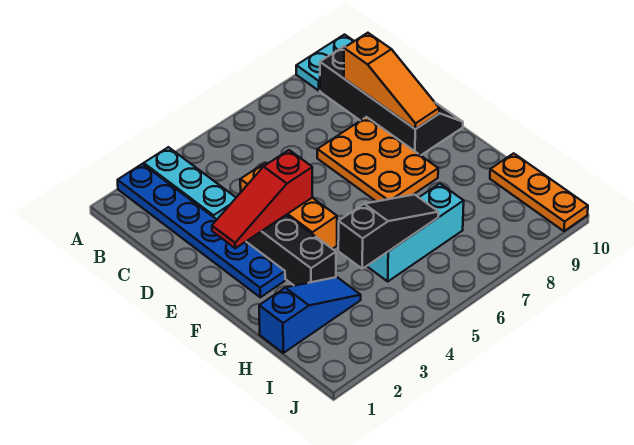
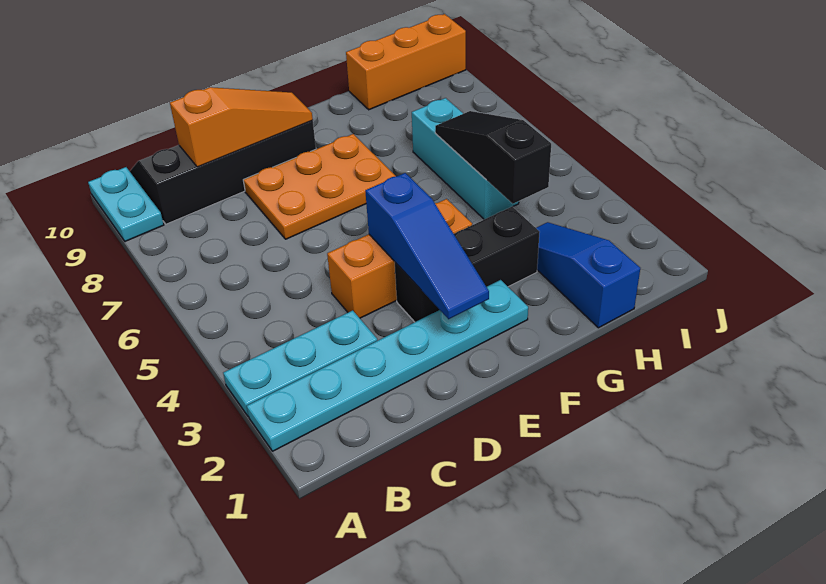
blue 1x6 plate [118,164,285,297] -> cyan 1x6 plate [247,280,528,451]
red 1x3 slope [212,150,313,248] -> blue 1x3 slope [365,173,489,319]
orange 1x3 plate [490,153,588,231] -> orange 1x3 brick [346,14,466,110]

